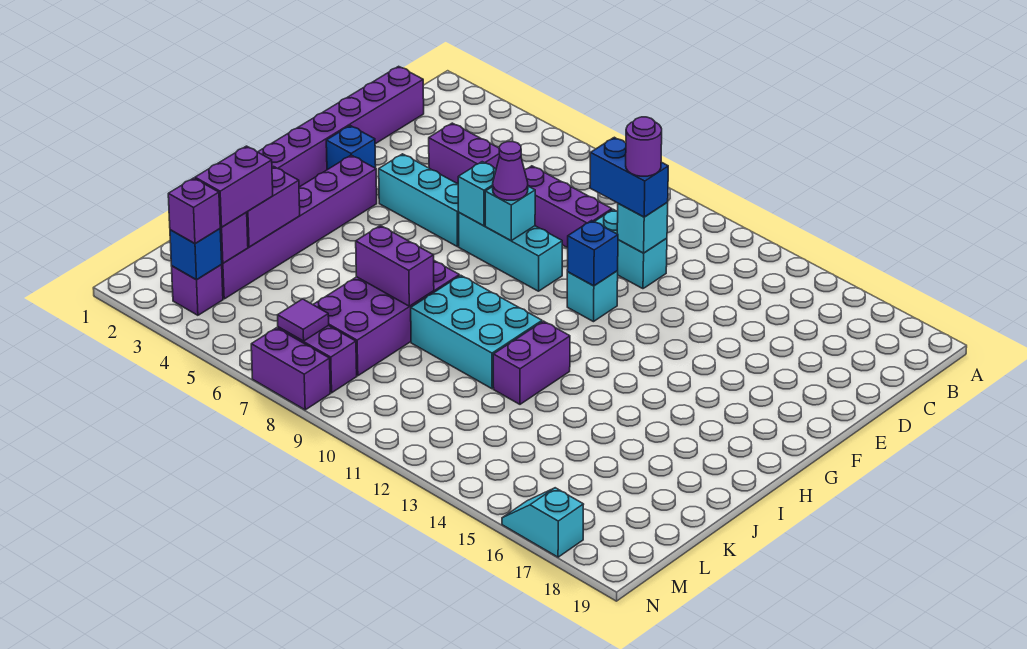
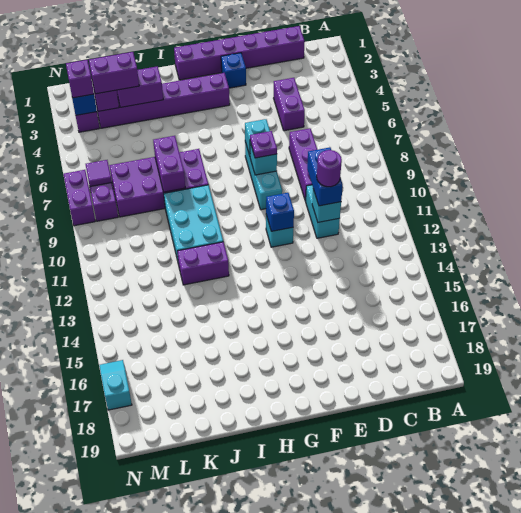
cyan 1x3 brick [379,154,459,247] -> none
purple 1x1 cone [493,142,528,200] -> purple 1x1 plate [250,131,277,158]

